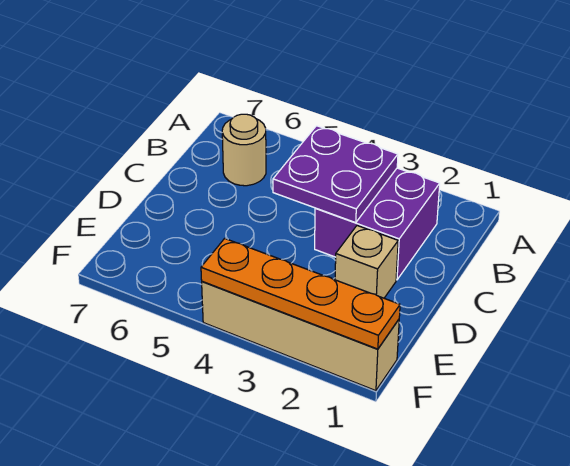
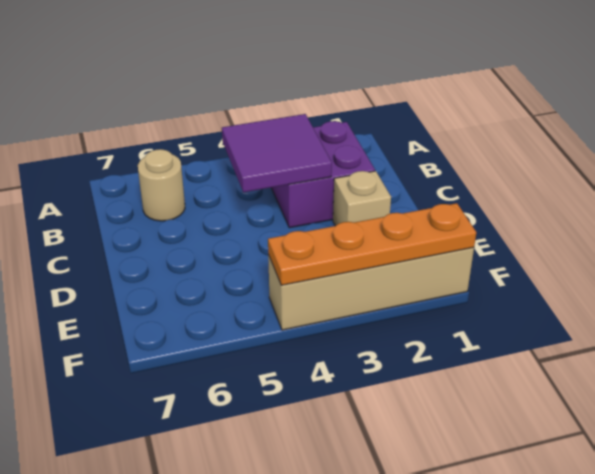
purple 2x2 plate [273,126,398,223] -> purple 2x2 tile [222,114,332,192]

